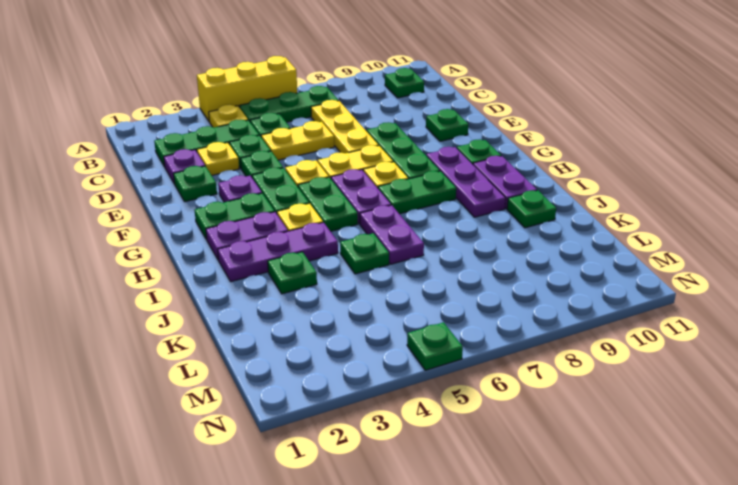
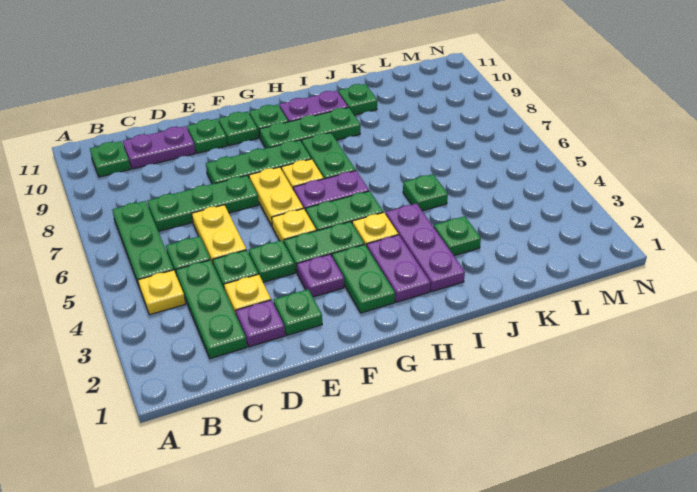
yellow 1x3 brick [197,56,297,122] -> none
yellow 1x3 plate [311,100,379,153] -> green 1x3 plate [148,175,259,232]
purple 1x3 plate [426,147,506,217] -> green 1x3 plate [260,108,361,148]
purple 1x2 plate [360,205,424,264] -> purple 1x2 plate moved to [123,126,195,169]
green 1x1 plate [407,322,463,370] -> green 1x1 plate moved to [219,112,258,146]

